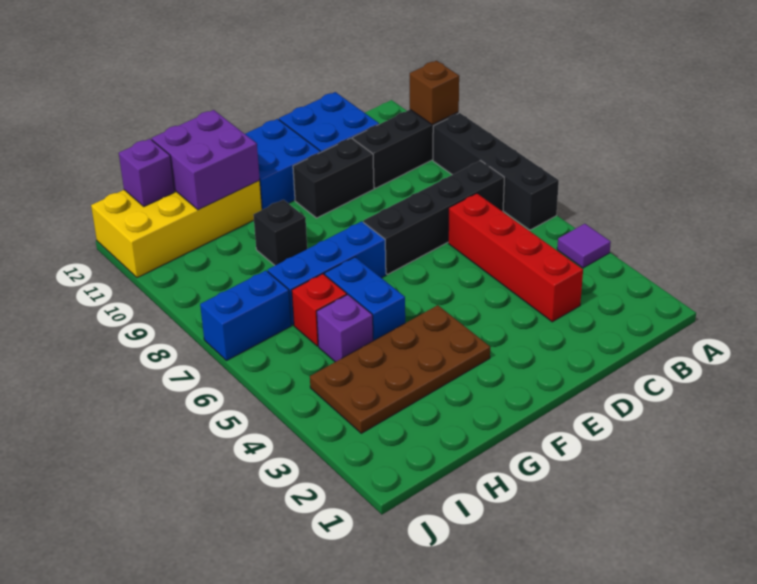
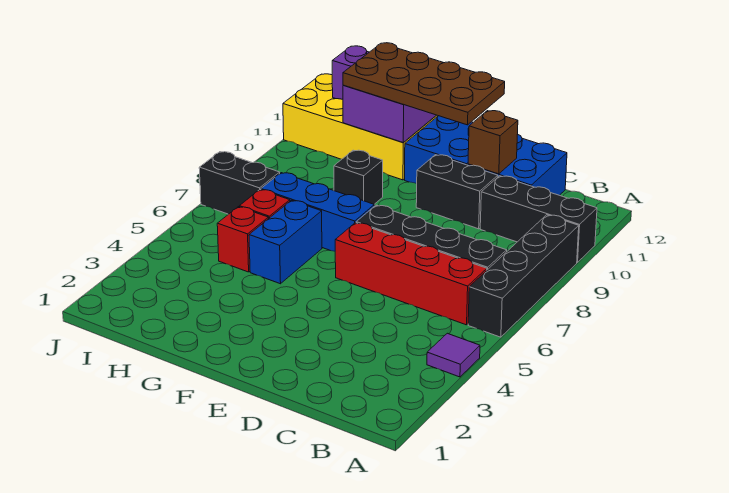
brown 1x1 brick [410,61,459,125] -> brown 1x1 brick moved to [468,111,518,174]
red 1x4 brick [448,193,583,322] -> red 1x4 brick turned to [335,223,487,325]
brown 2x4 plate [310,305,490,433] -> brown 2x4 plate moved to [343,43,505,125]
purple 1x1 brick [317,295,373,362] -> red 1x1 brick [217,207,268,272]
blue 1x2 brick [200,270,291,361] -> black 1x2 brick [199,152,280,214]

